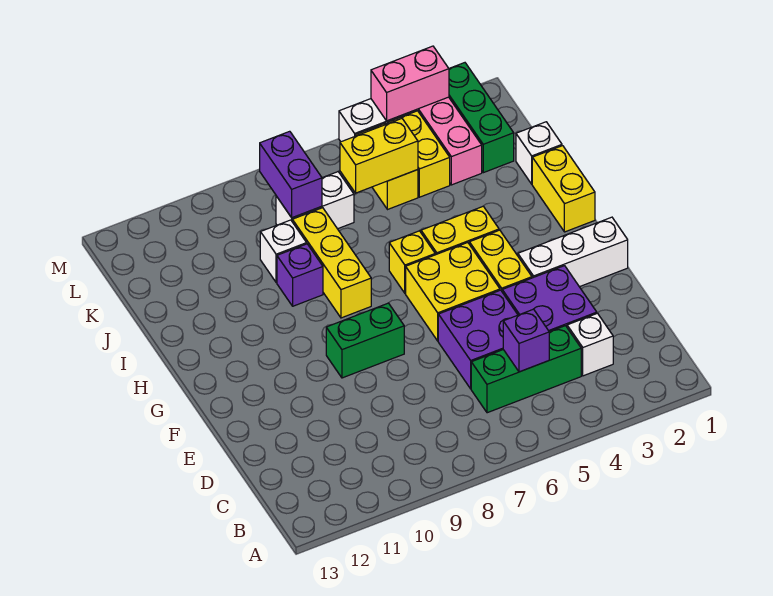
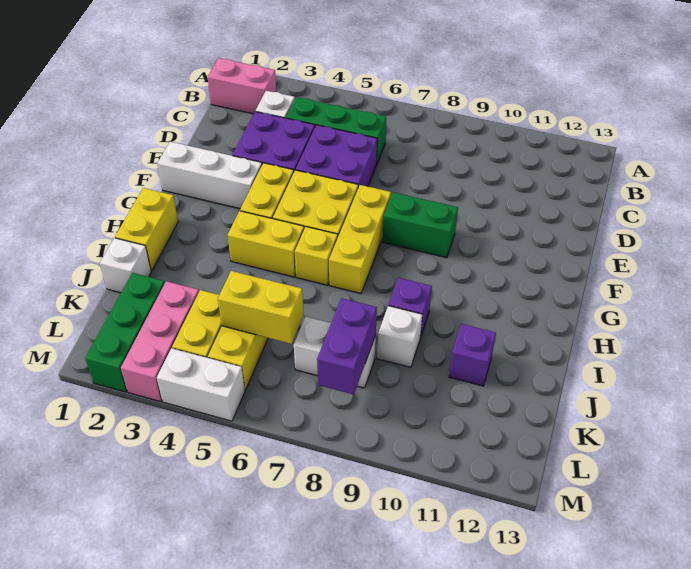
purple 1x1 brick [503,309,549,372] -> purple 1x1 brick moved to [449,324,496,386]
yellow 1x3 brick [292,208,371,318] -> yellow 1x3 brick moved to [329,185,391,293]
pink 1x2 brick [371,46,449,121] -> pink 1x2 brick moved to [207,58,277,114]

